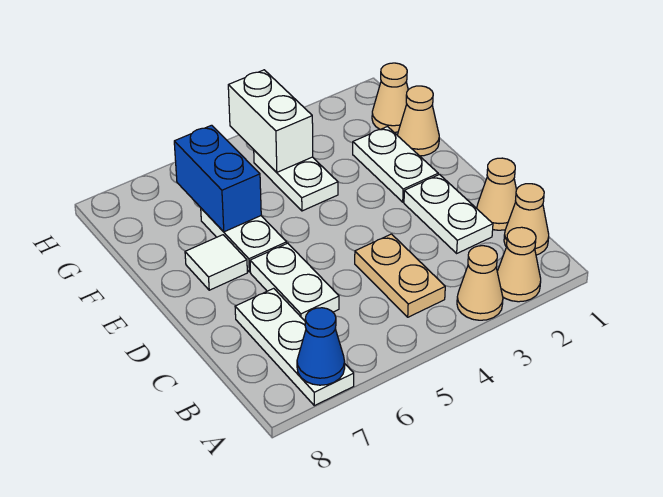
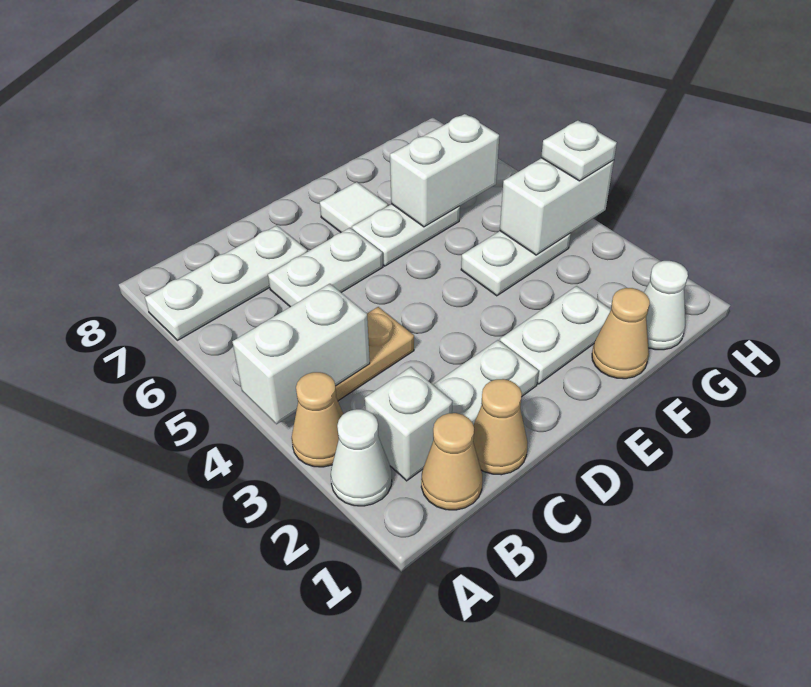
tan 1x1 cone [497,227,541,302] -> white 1x1 cone [331,409,392,506]
none -> white 1x2 brick [233,284,370,424]
blue 1x1 cone [297,308,345,385] -> none
none -> white 1x1 brick [365,367,452,481]
blue 1x2 brick [174,125,261,232] -> white 1x2 brick [390,114,499,227]
tan 1x1 cone [372,63,408,132] -> white 1x1 cone [644,261,688,350]
none -> white 1x1 plate [541,120,617,181]

